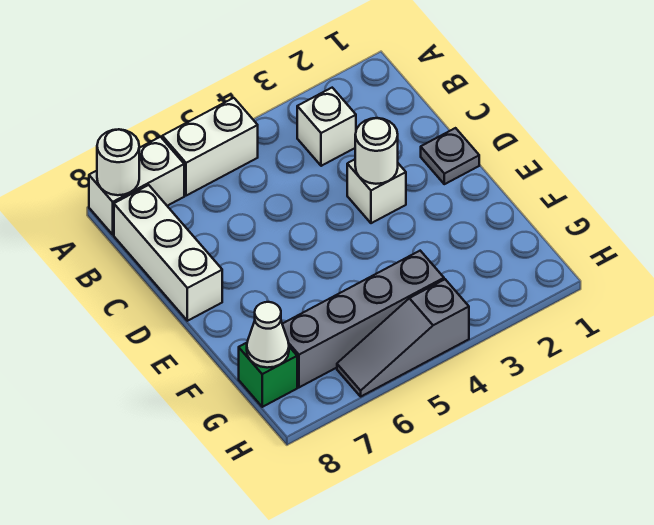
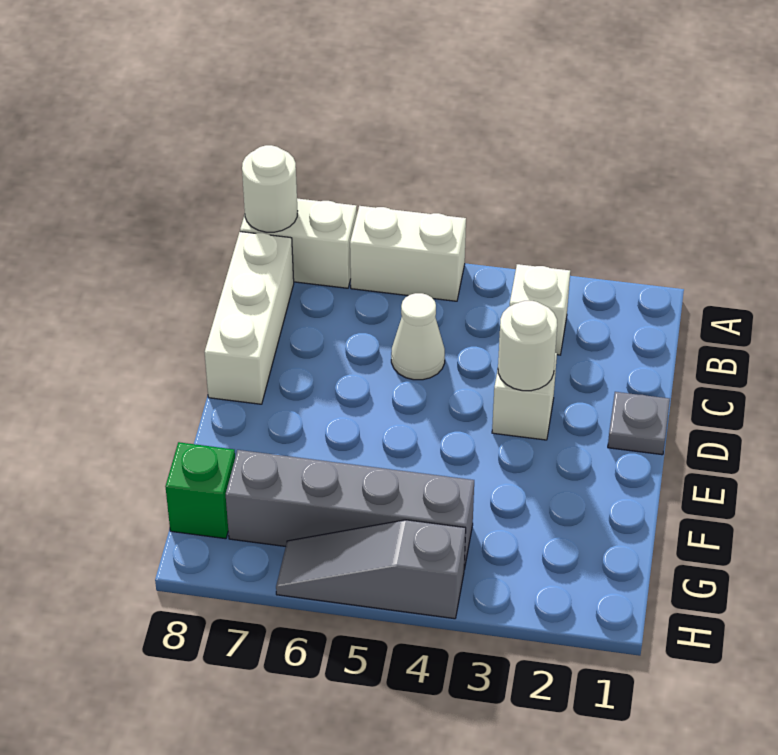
white 1x1 cone [247,302,289,368] -> white 1x1 cone moved to [391,293,445,380]

